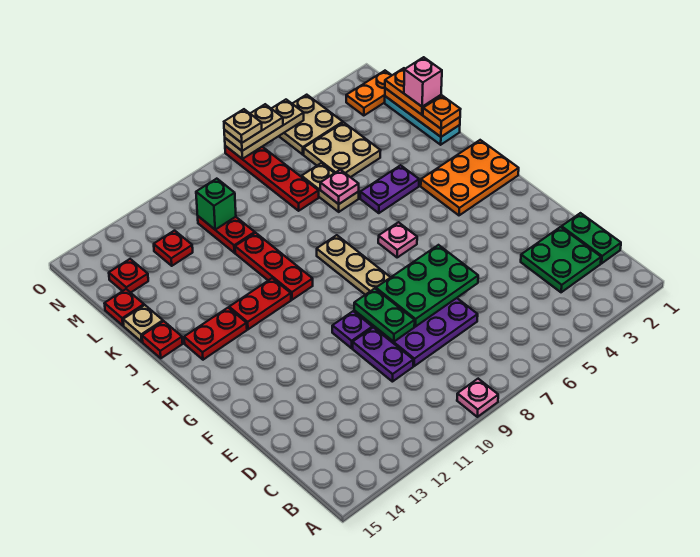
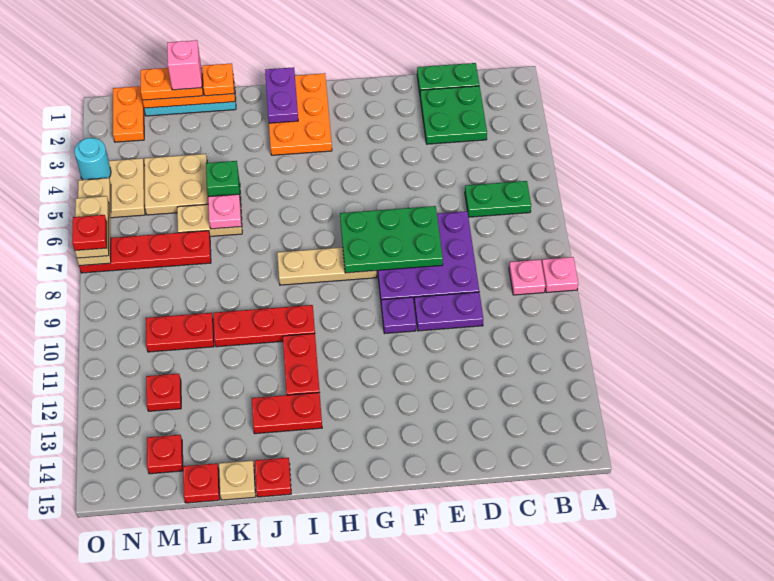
green 2x3 plate [376,245,478,327] -> green 2x3 plate turned to [340,206,443,273]
green 1x2 plate [354,289,415,342] -> green 1x2 plate moved to [465,181,531,217]
pink 1x1 plate [378,222,417,257] -> pink 1x1 plate moved to [509,260,545,295]
red 1x2 plate [184,308,247,360] -> red 1x2 plate turned to [252,393,322,434]
purple 1x2 plate [360,165,419,213] -> purple 1x2 plate moved to [265,67,298,123]
green 1x1 brick [196,179,236,229] -> green 1x1 brick moved to [206,161,241,205]
none -> cyan 1x1 round brick [74,138,111,180]
tan 1x1 plate [224,109,262,143] -> red 1x1 plate [72,215,107,251]

